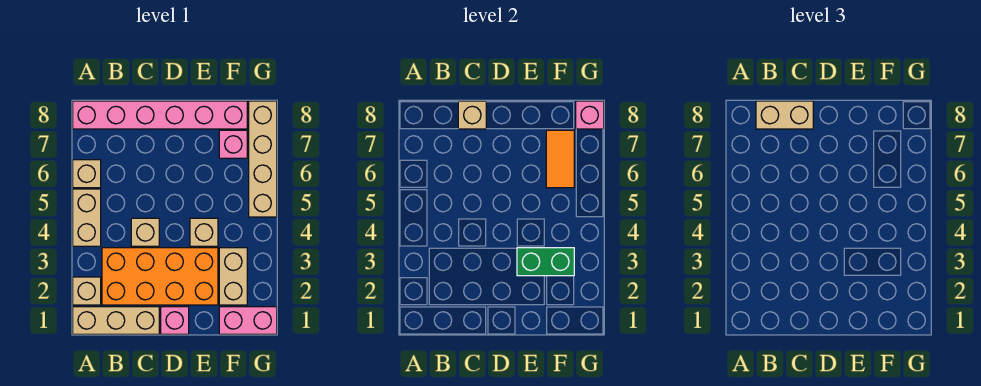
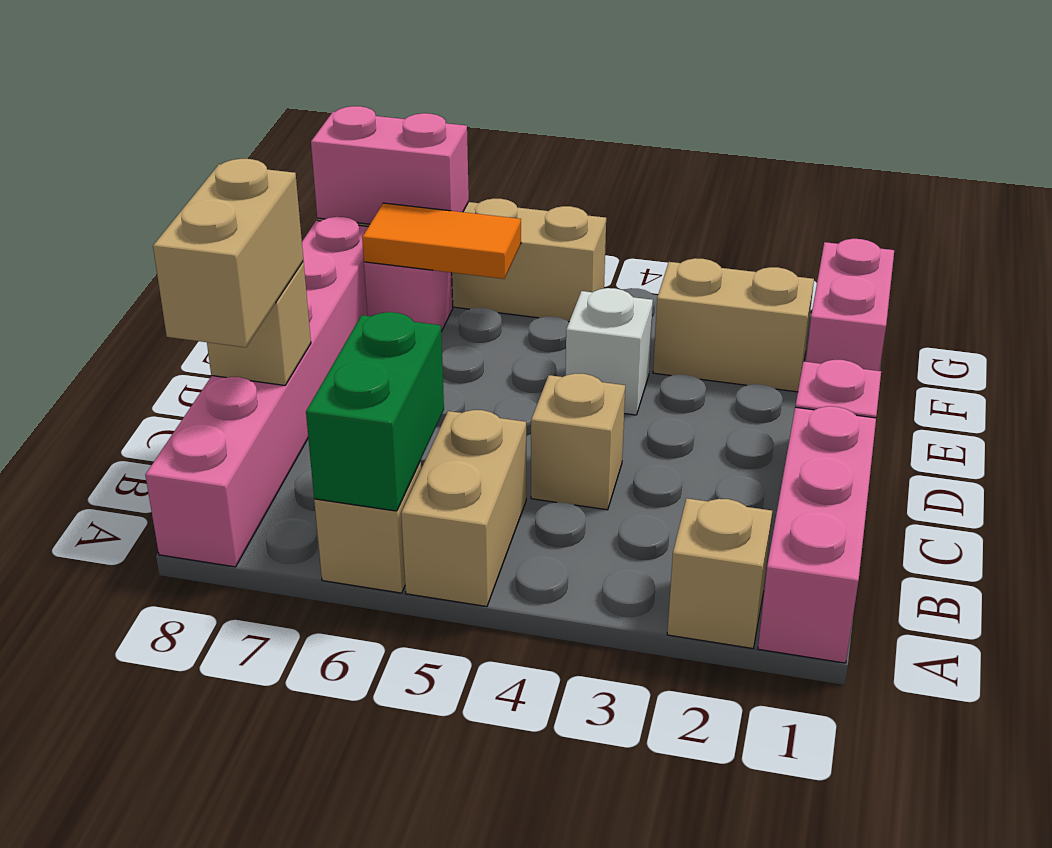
tan 1x3 brick [73,307,159,334] -> pink 1x3 brick [758,406,876,663]
tan 1x2 brick [73,189,101,246] -> tan 1x2 brick turned to [401,410,526,607]
orange 2x4 brick [102,248,218,305] -> none
green 1x2 brick [517,248,574,276] -> green 1x2 brick moved to [306,312,444,511]
tan 1x1 brick [190,218,218,246] -> white 1x1 brick [566,288,653,415]
pink 1x1 brick [576,101,604,129] -> pink 1x2 brick [311,106,469,224]

